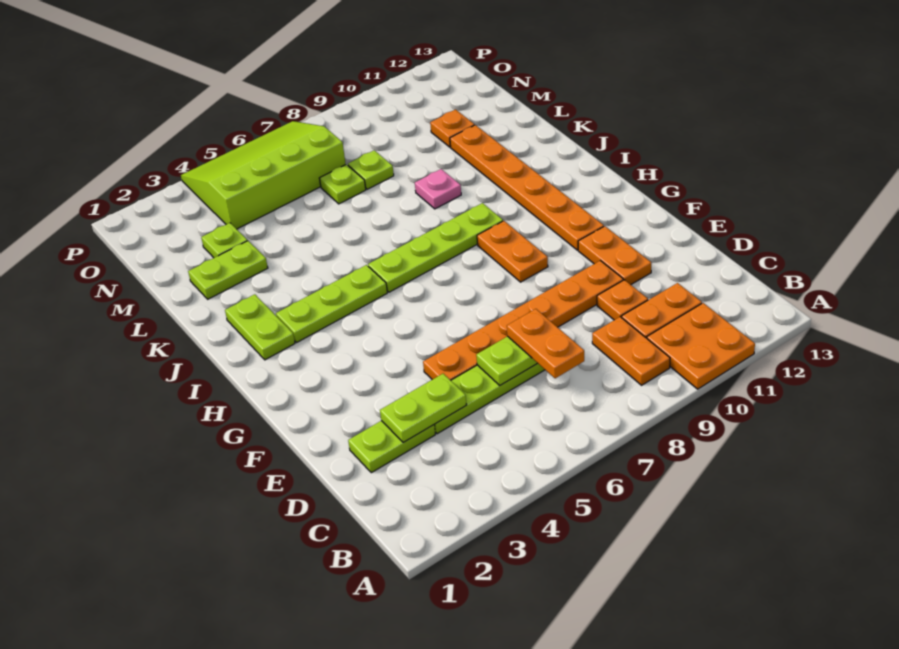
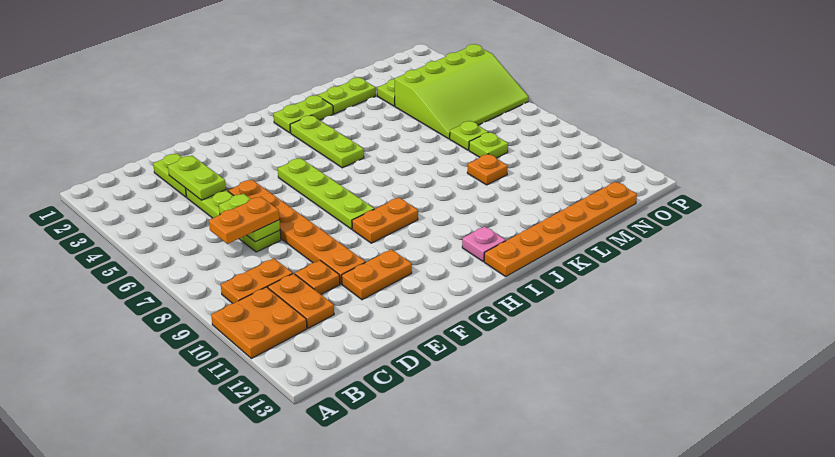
orange 1x6 plate [450,125,604,250] -> orange 1x6 plate moved to [484,182,637,276]
lime 1x4 plate [368,203,503,292] -> lime 1x4 plate moved to [278,158,374,229]
pink 1x1 plate [415,169,461,209] -> pink 1x1 plate moved to [462,226,506,262]
lime 1x2 plate [188,241,268,299] -> lime 1x2 plate turned to [318,78,376,114]
orange 1x1 plate [430,110,474,147] -> orange 1x1 plate moved to [467,154,508,185]
lime 3x4 slope [181,121,346,229] -> lime 3x4 slope turned to [395,44,529,139]

